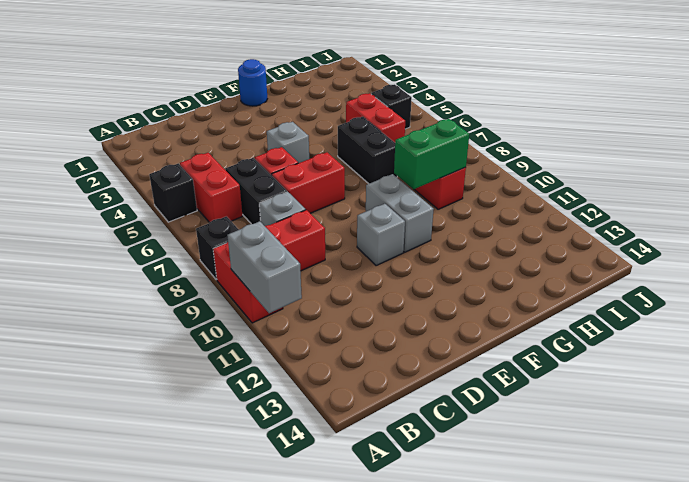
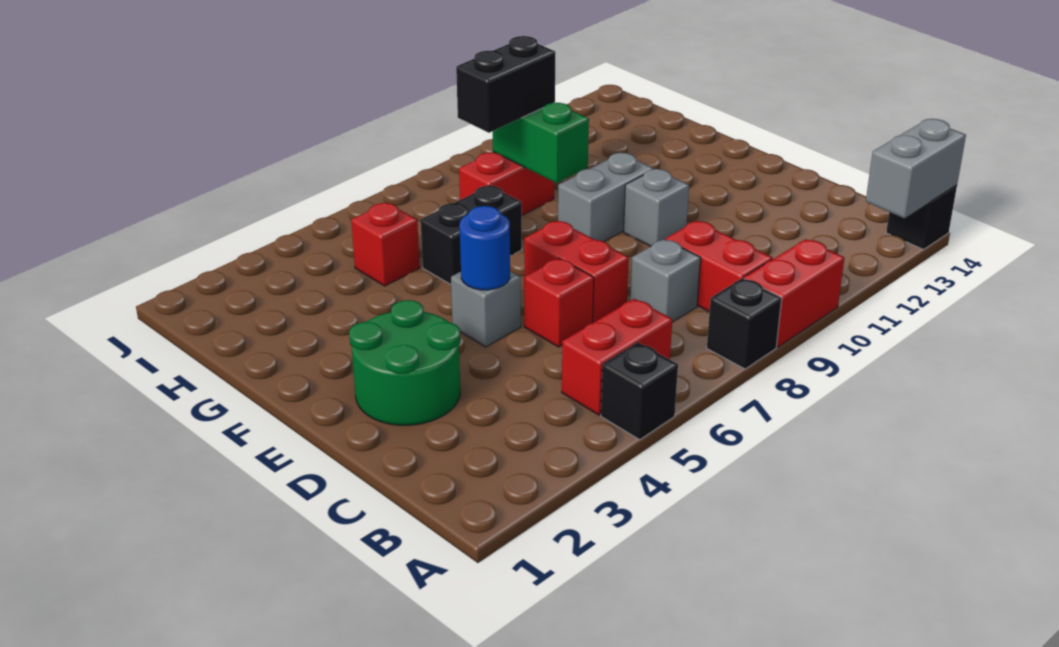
grey 1x2 brick [227,221,302,313] -> grey 1x2 brick moved to [866,119,966,218]
black 1x2 brick [226,158,287,224] -> black 1x2 brick moved to [456,36,555,133]
none -> green 2x2 round brick [349,300,460,425]
blue 1x1 round brick [238,59,267,106] -> blue 1x1 round brick moved to [460,206,510,290]
red 1x2 brick [346,93,405,142] -> red 1x1 brick [351,203,420,286]
black 1x1 brick [371,84,412,129] -> black 1x1 brick moved to [886,185,957,250]

